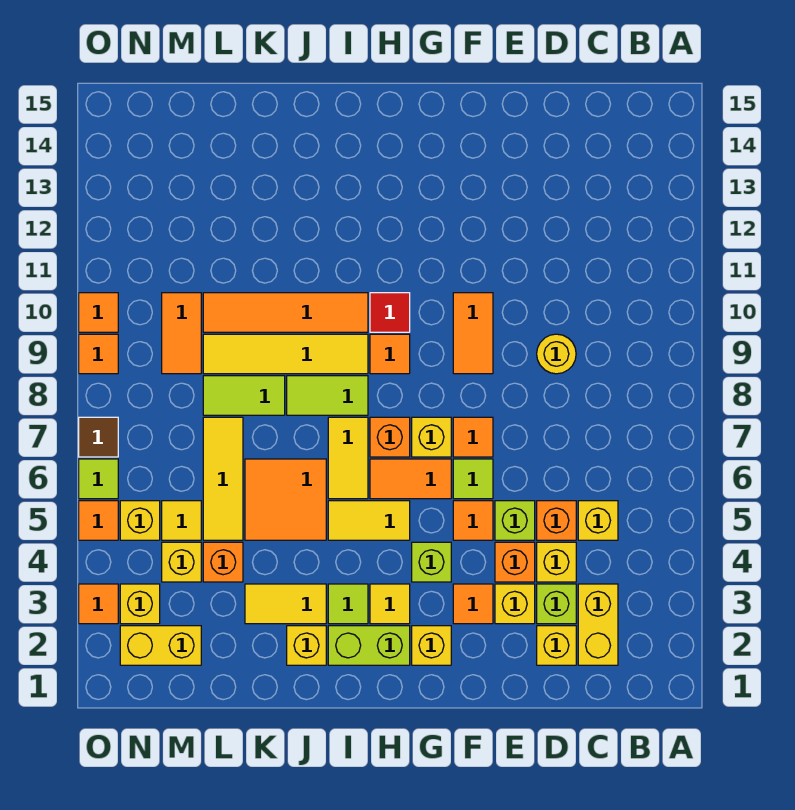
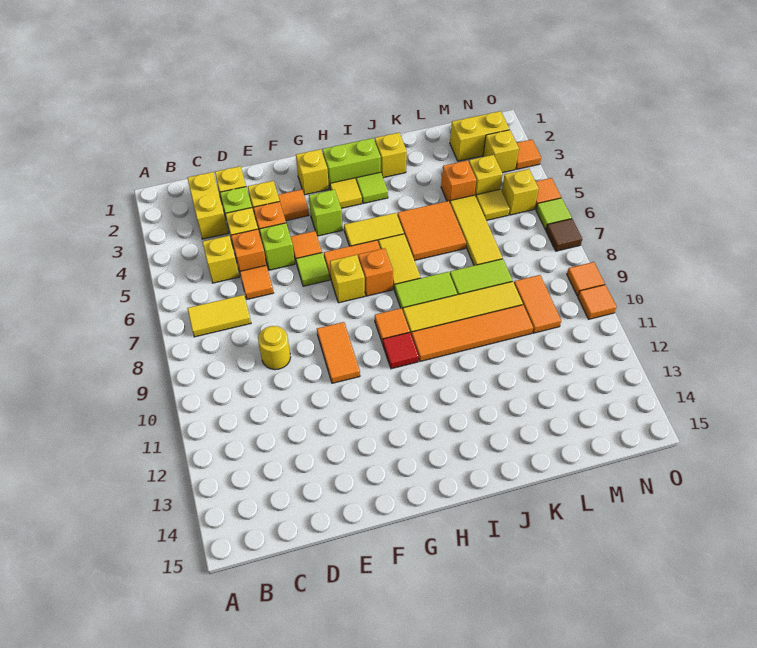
orange 1x1 tile [453,417,493,457] -> orange 1x1 tile moved to [240,265,273,299]
yellow 1x2 tile [245,584,326,624] -> yellow 1x2 tile moved to [187,295,251,337]

